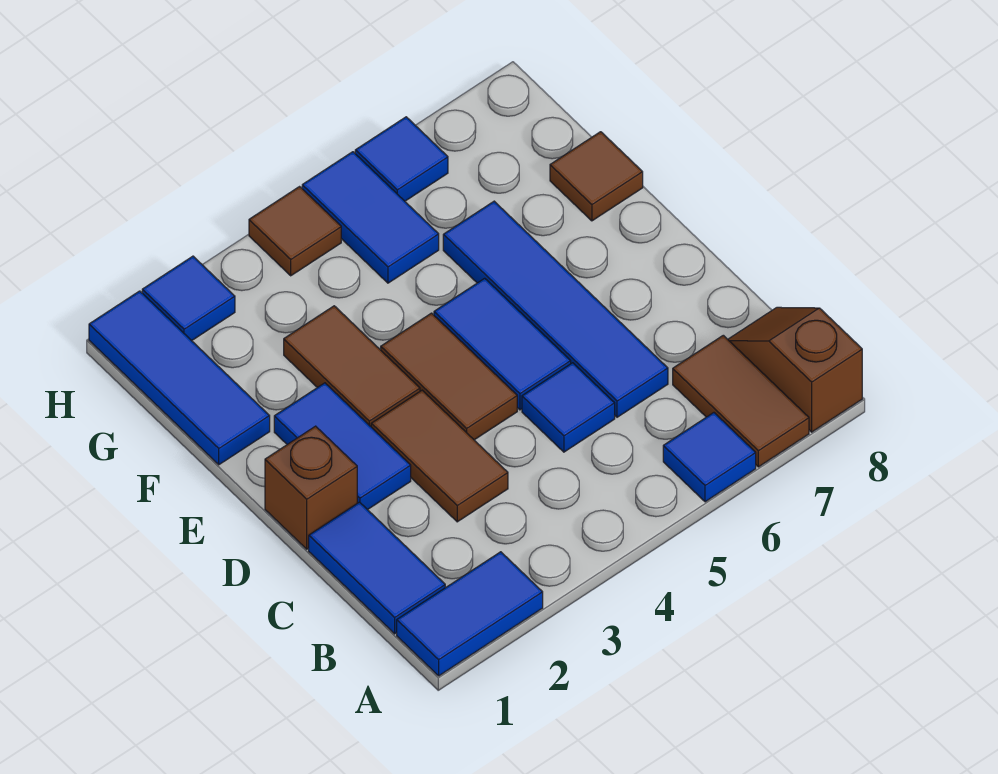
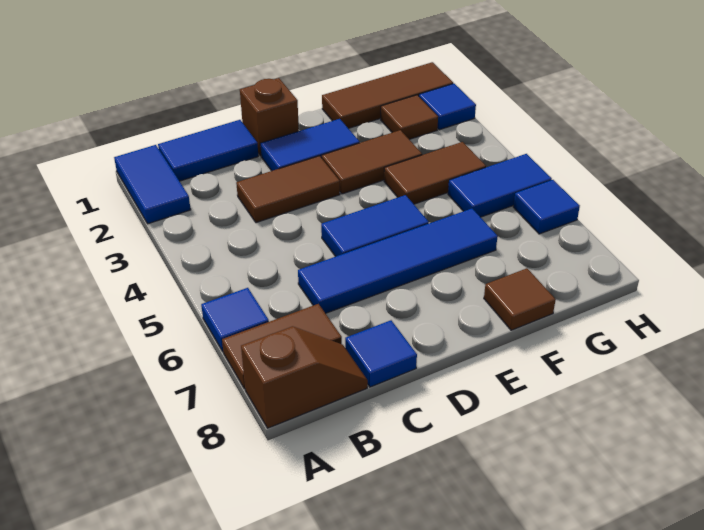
blue 1x1 tile [522,363,615,452] -> blue 1x1 tile moved to [345,320,417,387]
brown 1x2 tile [381,313,517,440] -> brown 1x2 tile moved to [384,142,486,204]
blue 1x3 tile [89,291,270,465] -> brown 1x3 tile [322,62,453,128]
brown 1x1 tile [249,187,341,276] -> brown 1x1 tile moved to [381,95,438,139]

